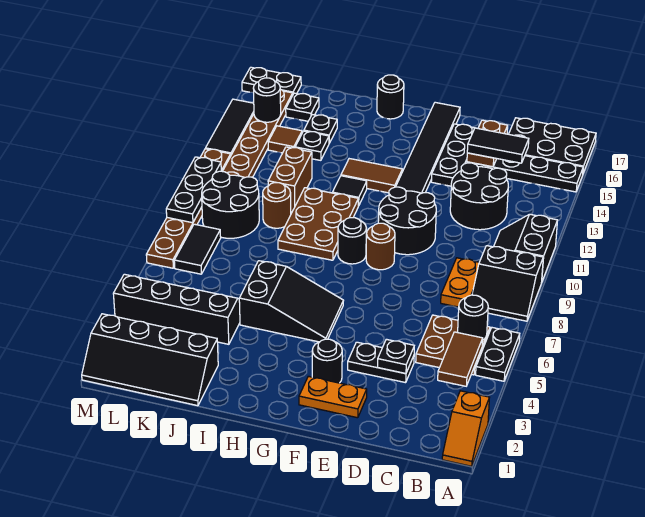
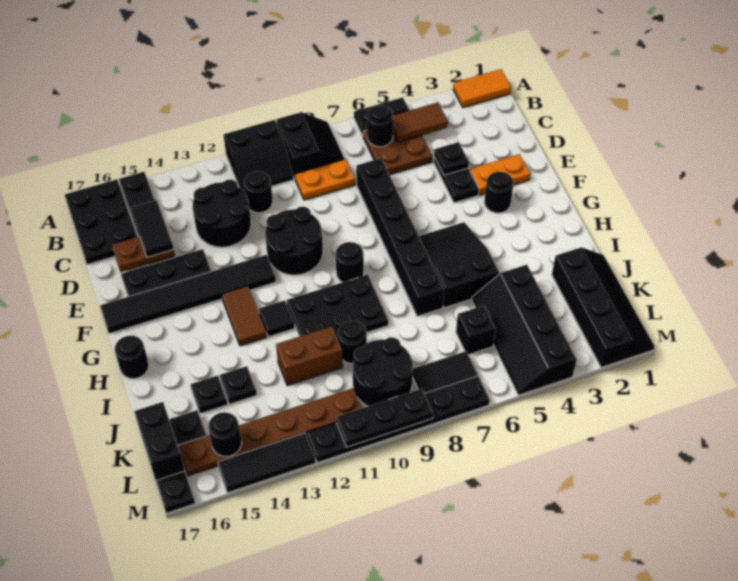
orange 1x2 slope [442,391,490,466] -> orange 1x2 tile [453,69,511,107]
none -> black 1x1 round brick [244,171,273,213]
none -> black 1x6 brick [356,158,444,316]
orange 1x2 plate [299,376,367,418] -> orange 1x2 plate turned to [470,154,530,195]
brown 1x1 round brick [366,223,395,270] -> none
brown 2x3 plate [278,188,358,260] -> black 2x3 plate [287,275,388,338]
brown 1x1 round brick [263,183,291,228] -> black 1x1 round brick [338,321,367,364]
none -> black 1x1 brick [456,306,496,355]
brown 1x1 tile [268,126,302,153] -> none
none -> black 1x2 brick [134,402,185,480]
brown 1x6 plate [146,149,231,268] -> black 1x6 plate [307,376,490,463]

